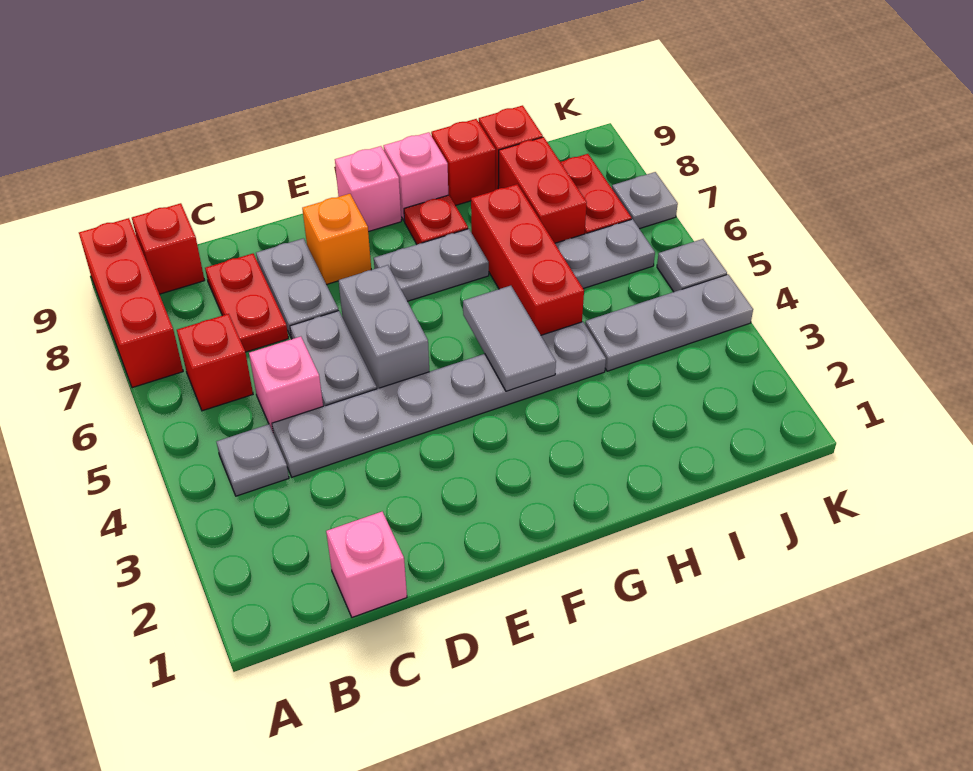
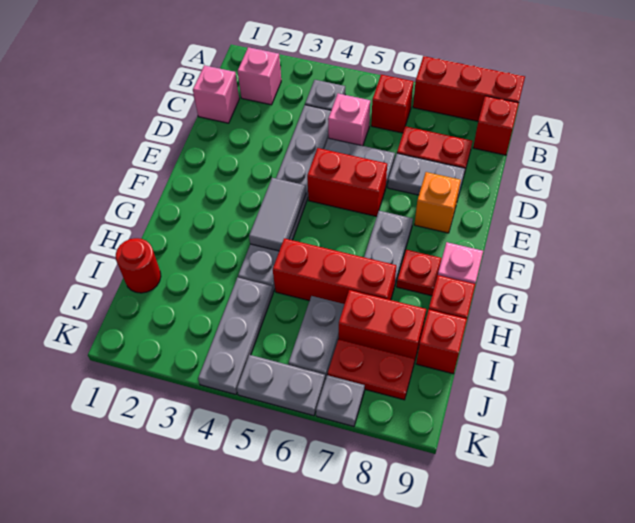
grey 1x2 brick [338,265,429,389] -> red 1x2 brick [307,148,387,217]
pink 1x1 brick [335,146,401,232] -> pink 1x1 brick moved to [238,47,281,105]
grey 1x2 tile [463,286,556,391] -> grey 1x2 tile turned to [249,178,306,251]
none -> red 1x1 round brick [116,238,161,293]
grey 1x1 plate [657,239,727,292] -> grey 1x2 plate [237,355,325,416]

